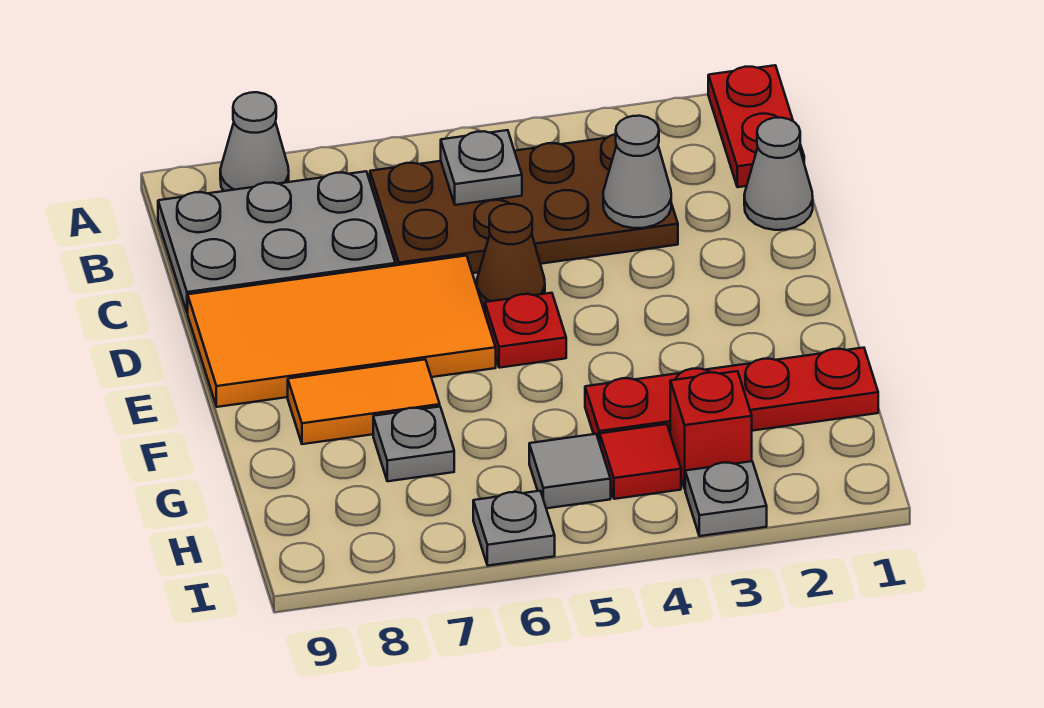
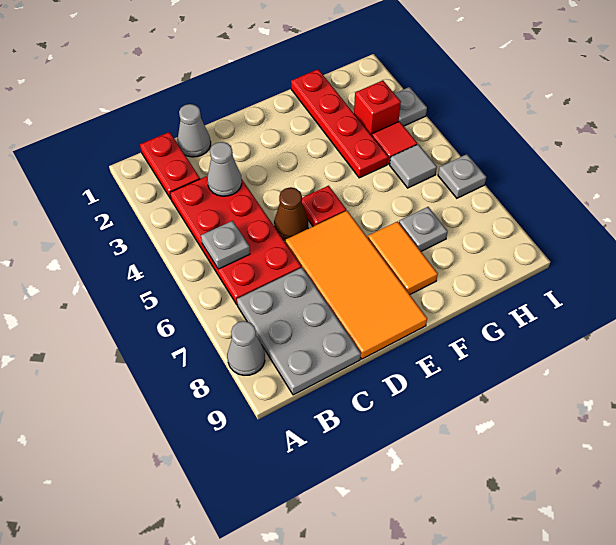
red 1x2 plate [708,65,804,187] -> red 1x2 plate turned to [140,132,200,199]
brown 2x4 plate [370,134,678,273] -> red 2x4 plate [170,176,301,304]

